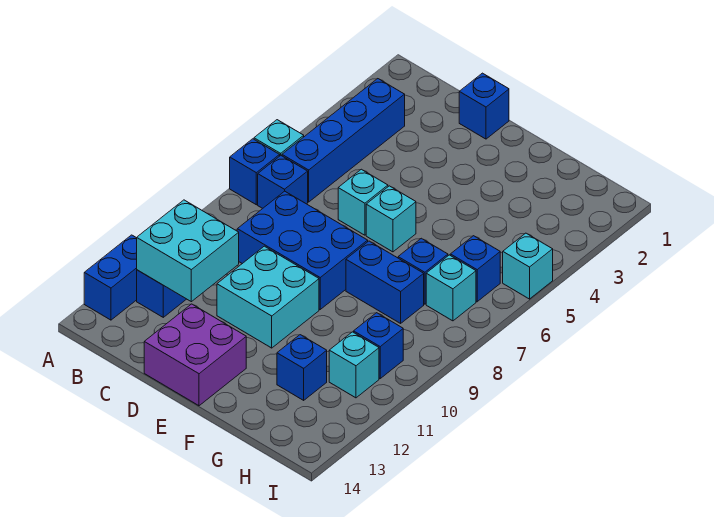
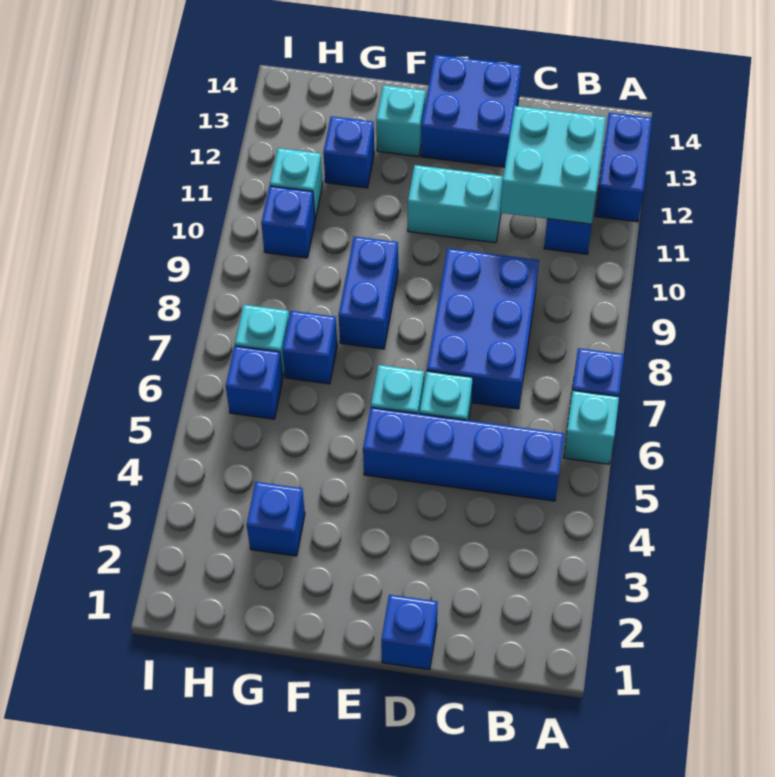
blue 1x4 brick [282,79,405,202] -> blue 1x4 brick turned to [363,408,564,501]
blue 1x1 brick [258,156,308,208] -> blue 1x1 brick moved to [247,482,305,556]
blue 2x3 brick [237,191,368,309] -> blue 2x3 brick turned to [427,248,539,409]
cyan 2x2 brick [217,246,319,348] -> cyan 1x2 brick [408,165,504,243]
purple 2x2 brick [144,304,246,406] -> blue 2x2 brick [421,55,521,167]
blue 1x2 brick [346,241,424,323] -> blue 1x2 brick turned to [338,237,398,349]
cyan 1x1 brick [503,233,553,299] -> cyan 1x1 brick moved to [376,85,426,157]

